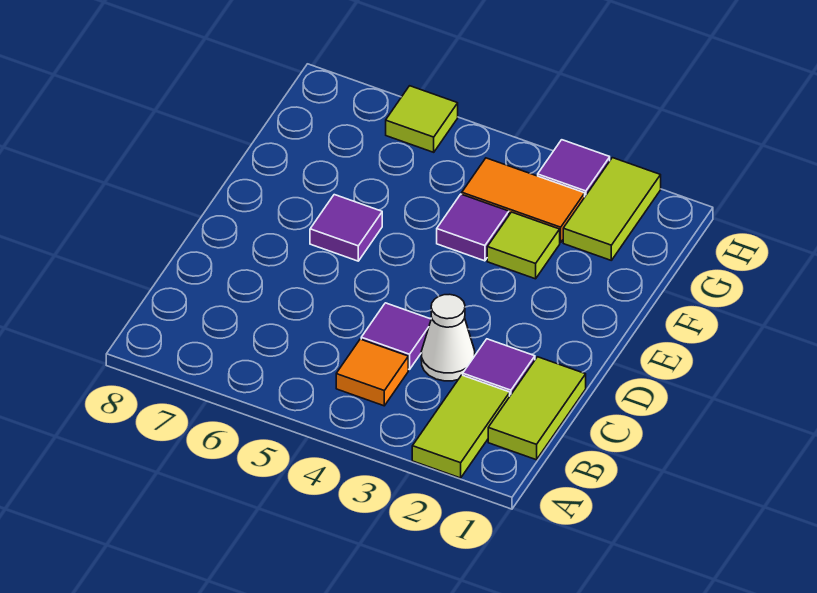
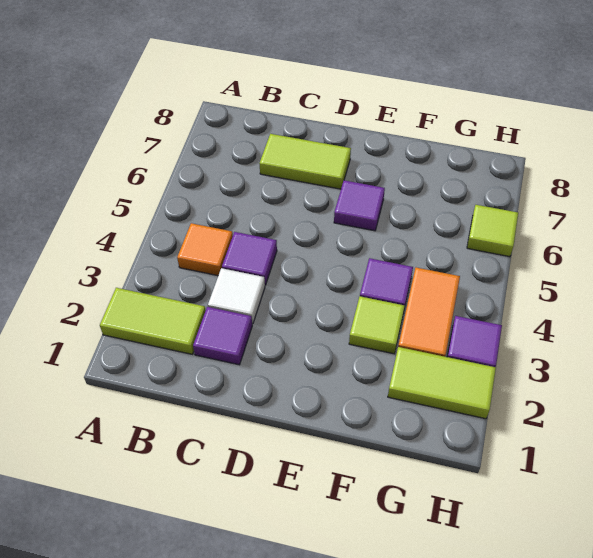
lime 1x2 tile [488,357,586,460] -> lime 1x2 tile moved to [259,134,351,189]
white 1x1 cone [421,294,475,381] -> white 1x1 tile [208,268,265,324]

